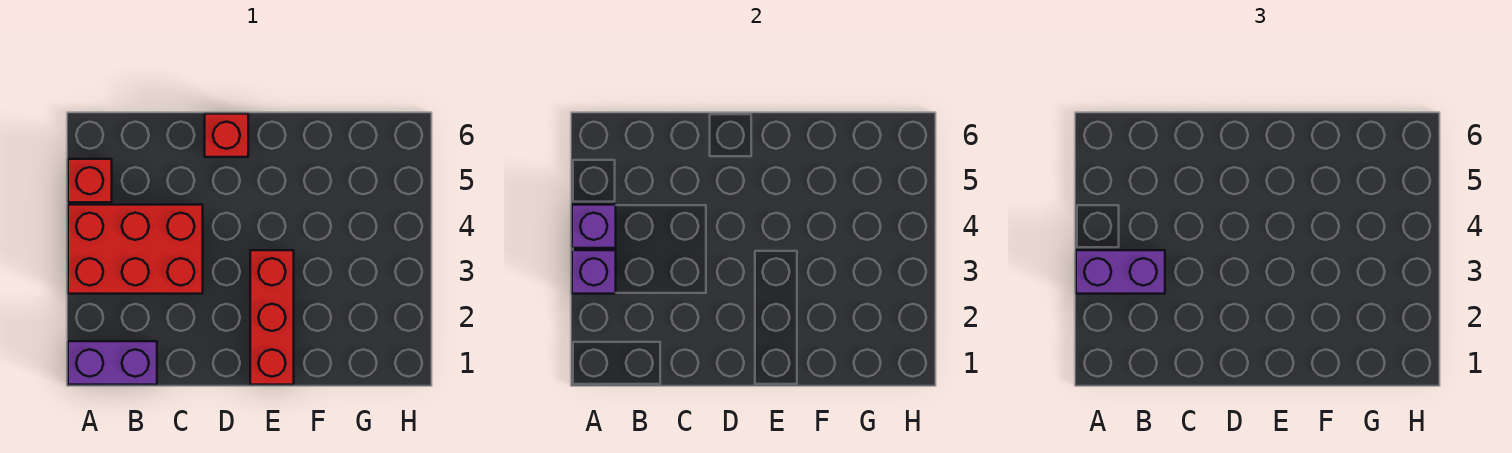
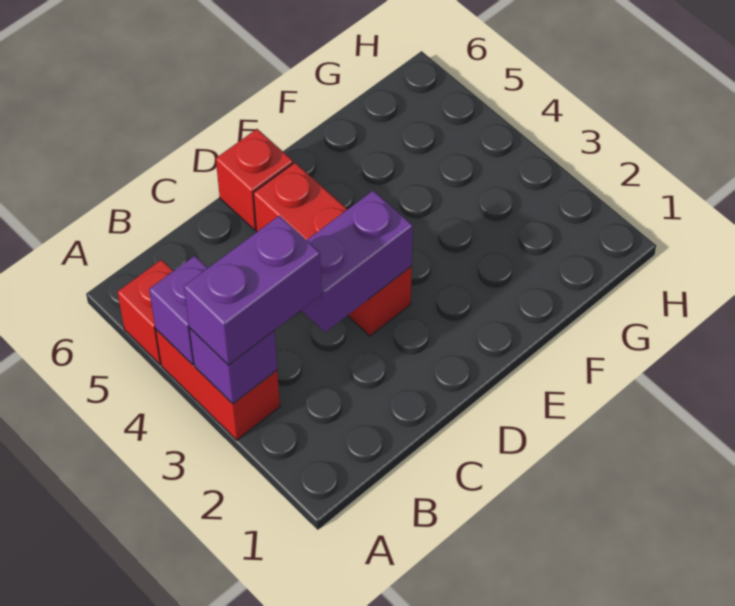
purple 1x2 brick [68,341,157,385] -> purple 1x2 brick moved to [301,191,413,332]
red 2x3 brick [68,205,203,294] -> red 1x2 brick [156,330,280,440]
red 1x3 brick [250,250,294,385] -> red 1x3 brick moved to [254,163,412,336]

